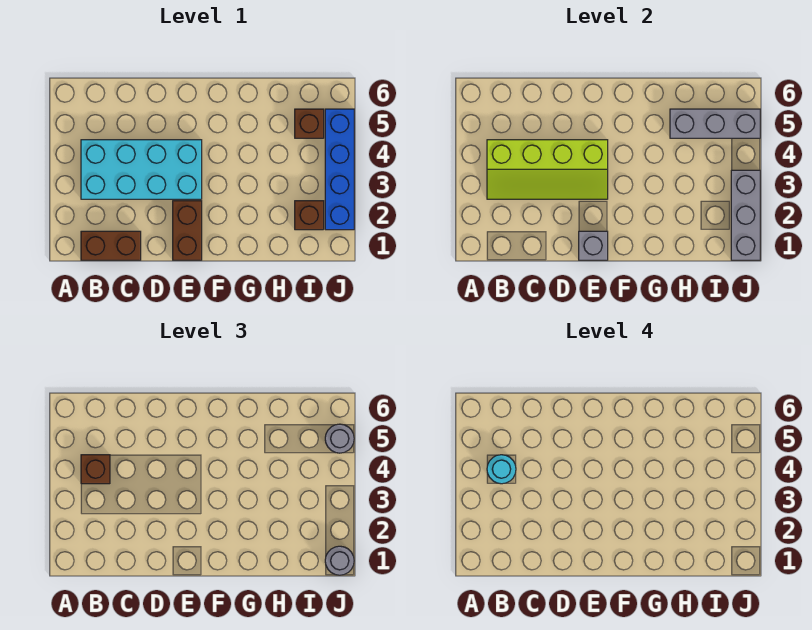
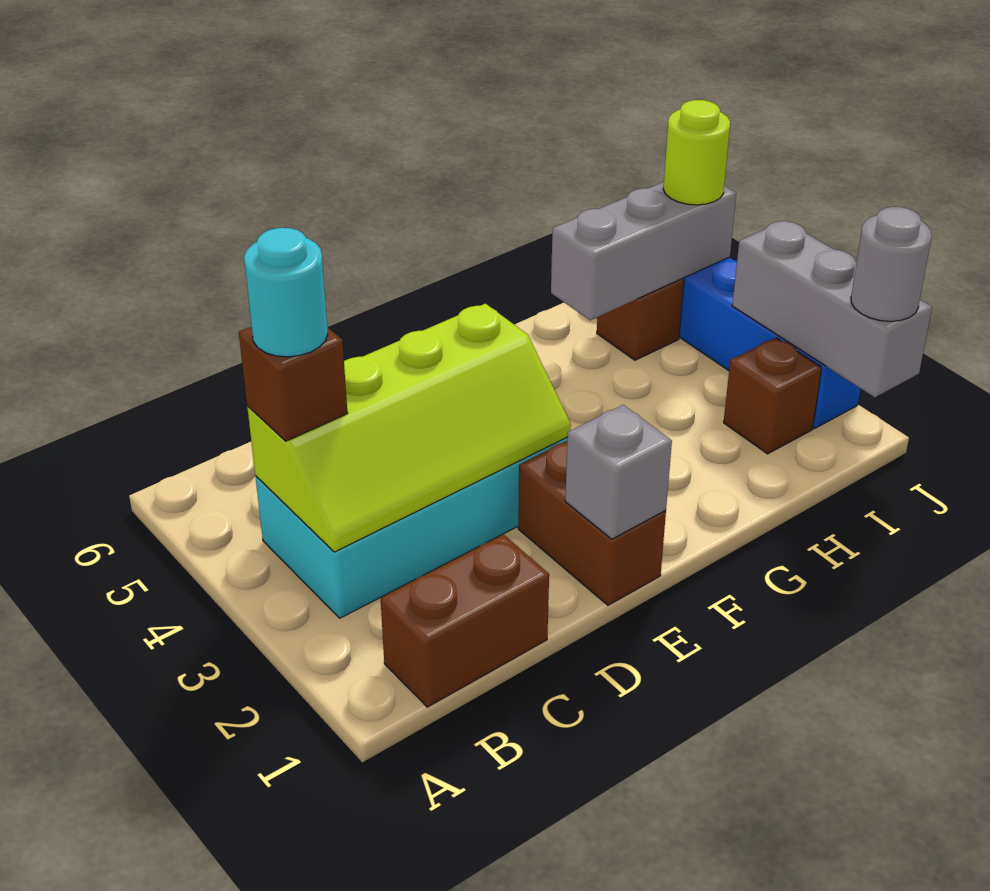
grey 1x1 round brick [325,424,354,453] -> lime 1x1 round brick [663,100,730,205]

